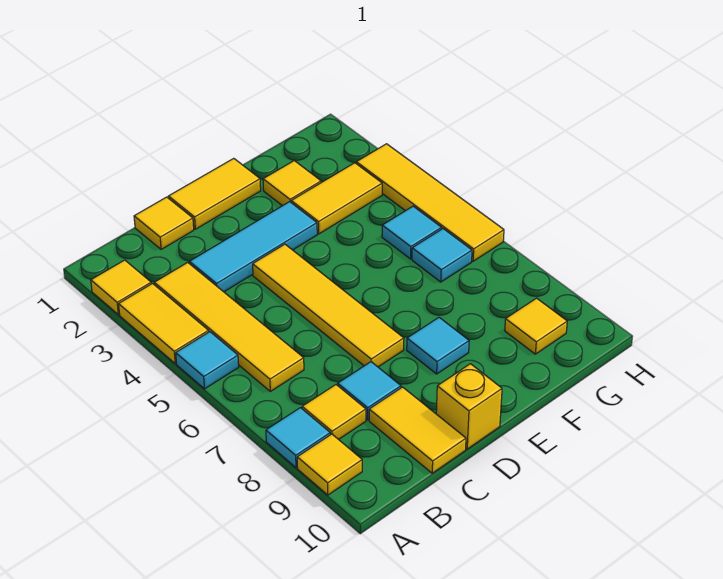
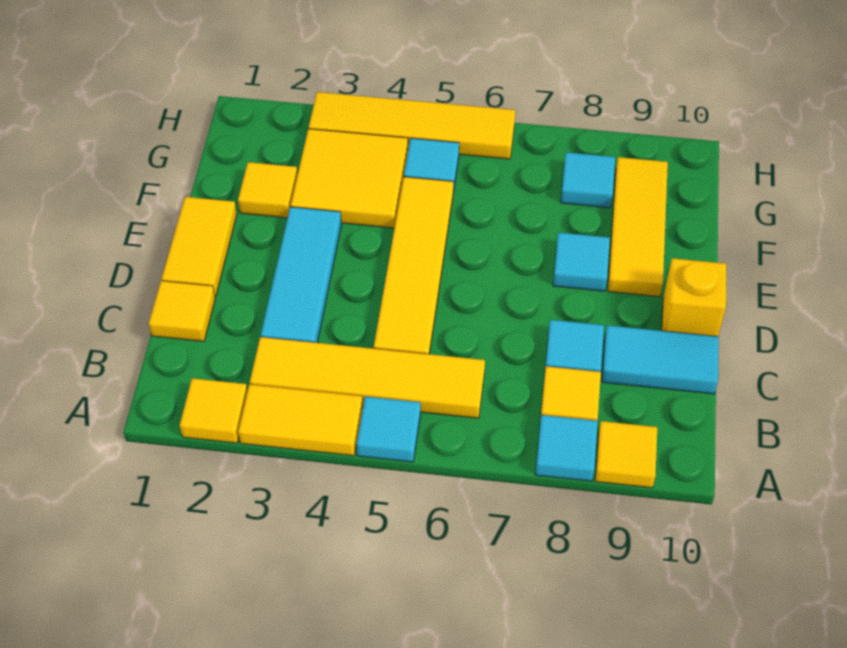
yellow 1x2 tile [369,387,466,473] -> cyan 1x2 tile [602,325,719,394]
yellow 1x4 tile [253,244,404,367] -> yellow 1x4 tile turned to [374,177,454,354]
yellow 1x2 tile [291,163,382,234] -> yellow 2x2 tile [291,129,408,228]
cyan 1x1 tile [412,229,472,282] -> cyan 1x1 tile moved to [561,152,615,208]
yellow 1x1 tile [505,298,567,354] -> yellow 1x3 tile [608,157,668,297]

